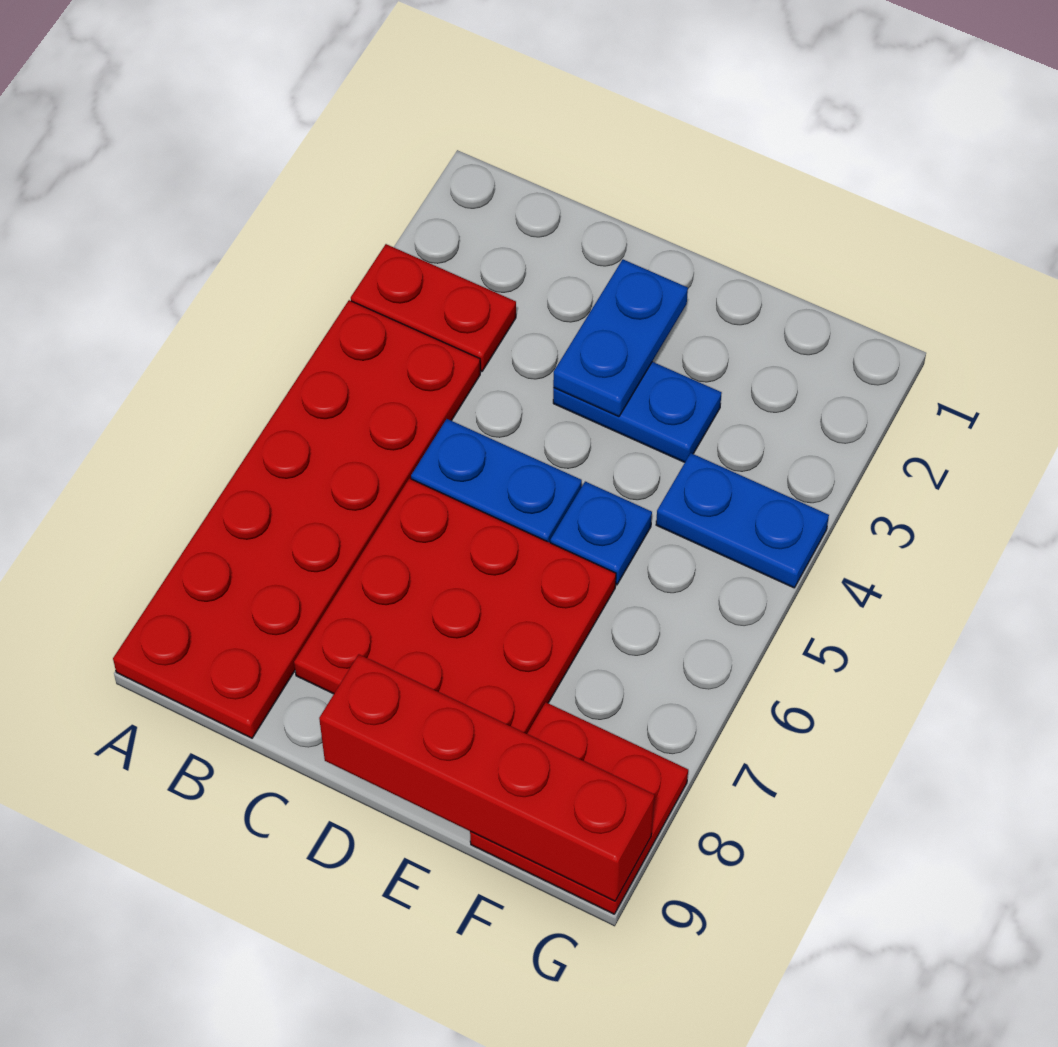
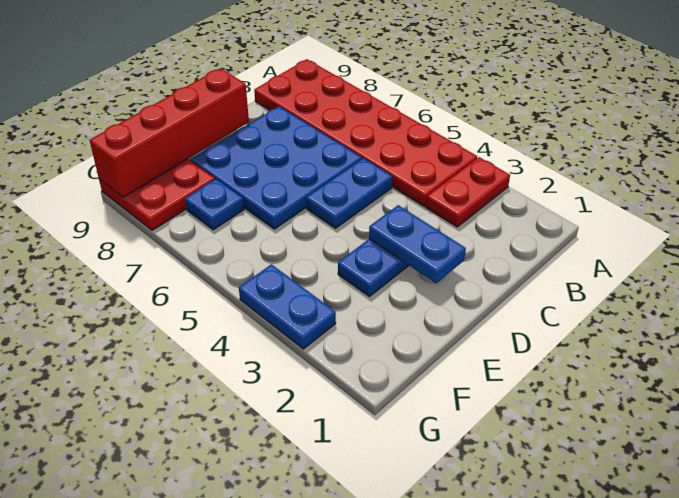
red 3x3 plate [294,478,616,734] -> blue 3x3 plate [191,106,362,229]
blue 1x1 plate [550,482,652,585] -> blue 1x1 plate moved to [185,179,244,230]
blue 1x2 plate [656,453,829,588] -> blue 1x2 plate turned to [239,264,336,349]

